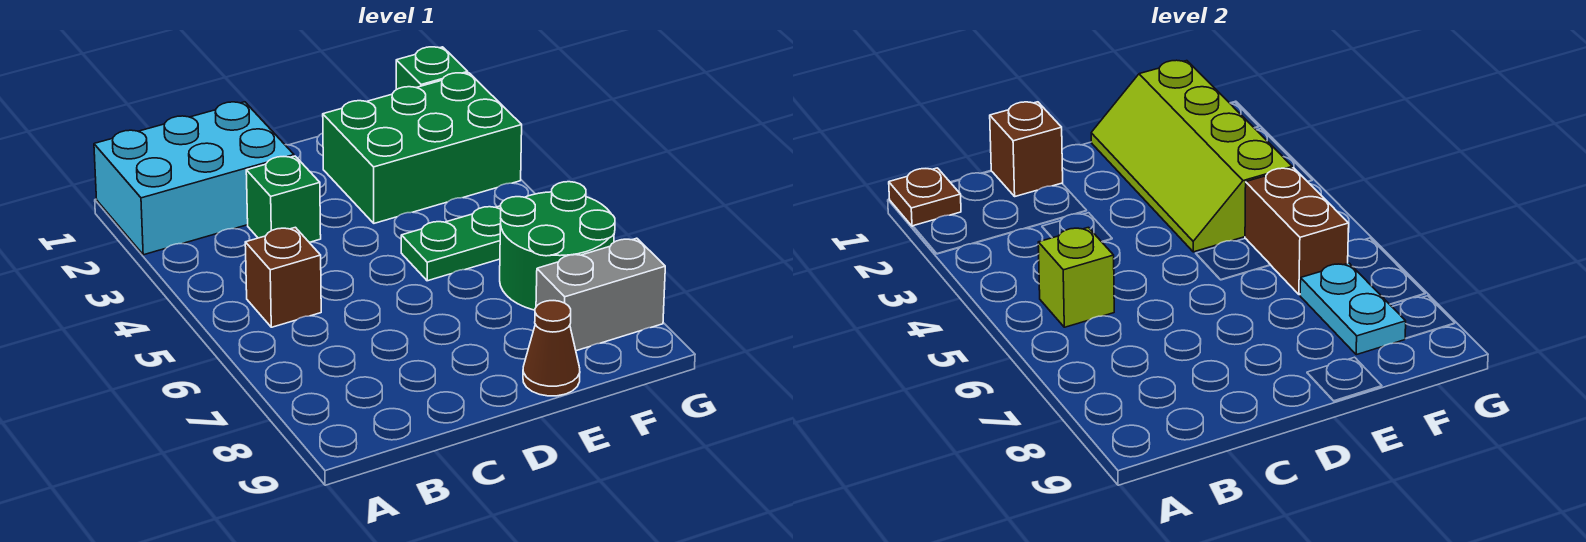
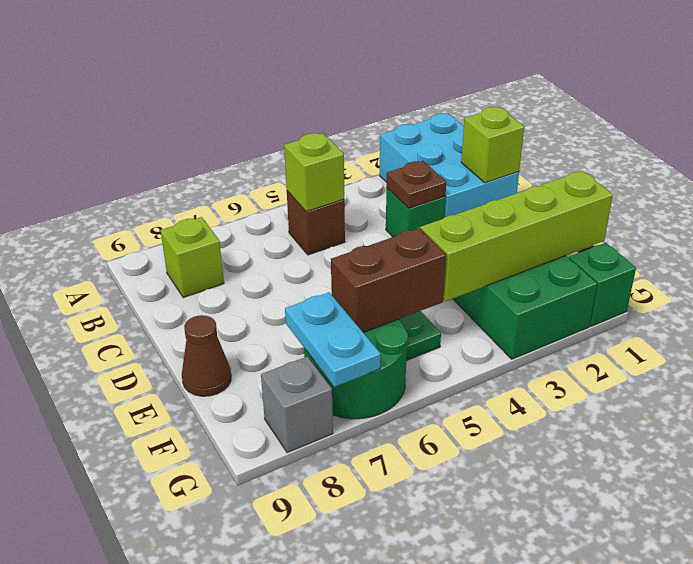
brown 1x1 plate [889,168,961,226] -> brown 1x1 plate moved to [387,161,446,208]
none -> lime 1x1 brick [161,217,224,298]
brown 1x1 brick [990,102,1063,196] -> lime 1x1 brick [461,107,524,183]
cyan 1x2 plate [1300,263,1406,355] -> cyan 1x2 plate turned to [285,292,381,387]
grey 1x2 brick [536,238,665,351] -> grey 1x1 brick [261,356,333,453]

